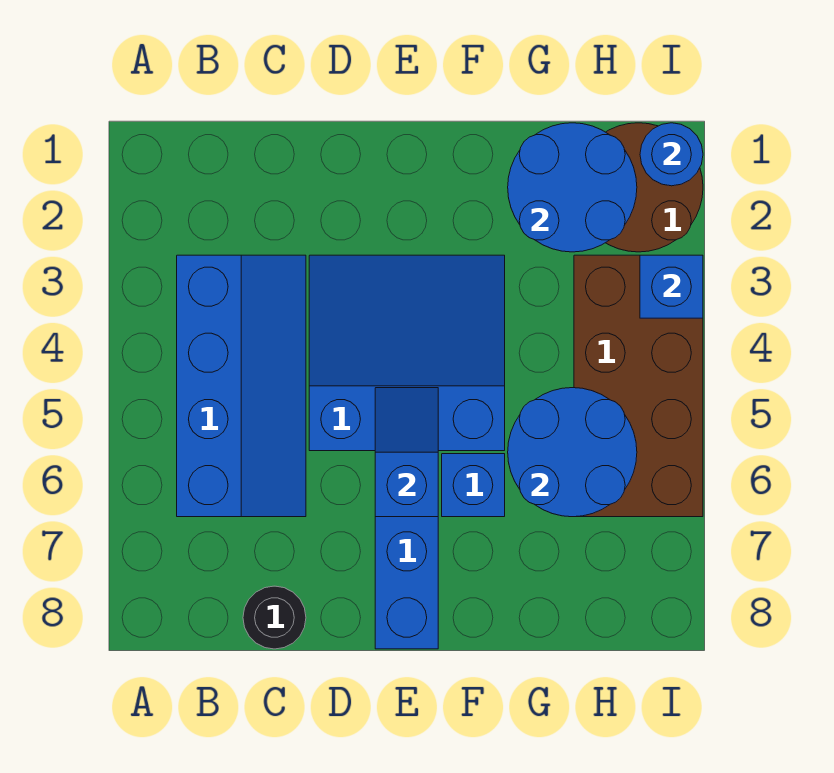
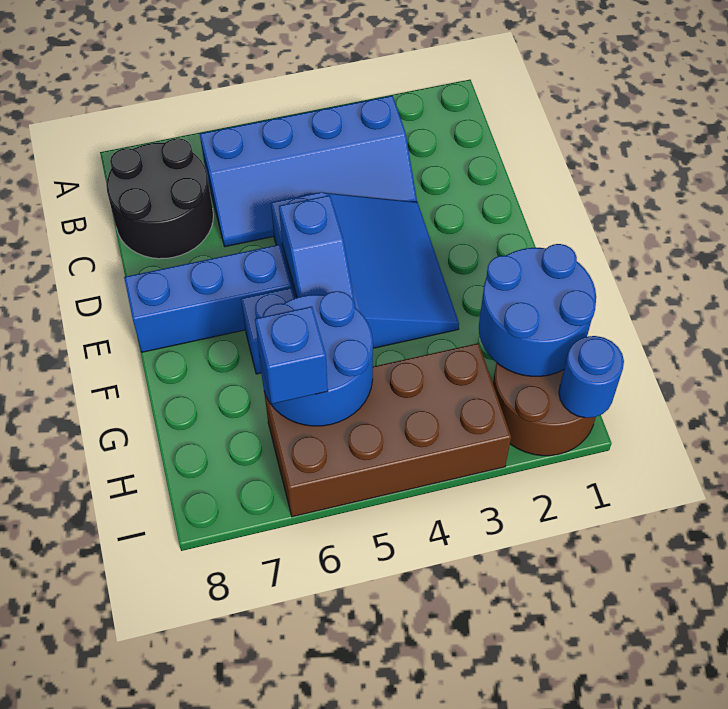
black 1x1 round brick [243,586,306,649] -> black 2x2 round brick [106,138,213,259]
blue 1x2 slope [375,388,438,517] -> blue 1x2 slope turned to [279,195,356,308]
blue 1x1 brick [640,255,703,318] -> blue 1x1 brick moved to [255,306,328,404]

